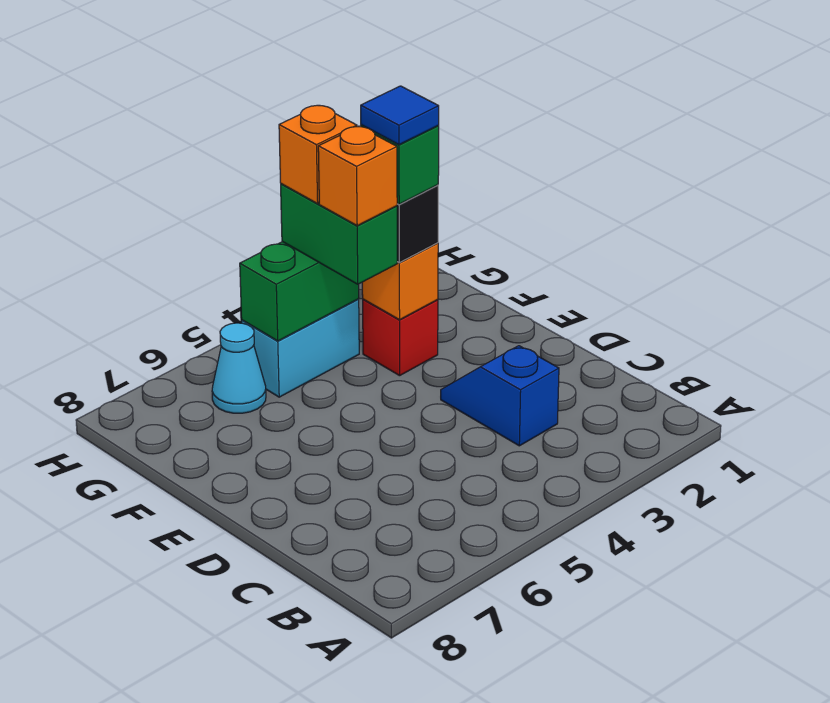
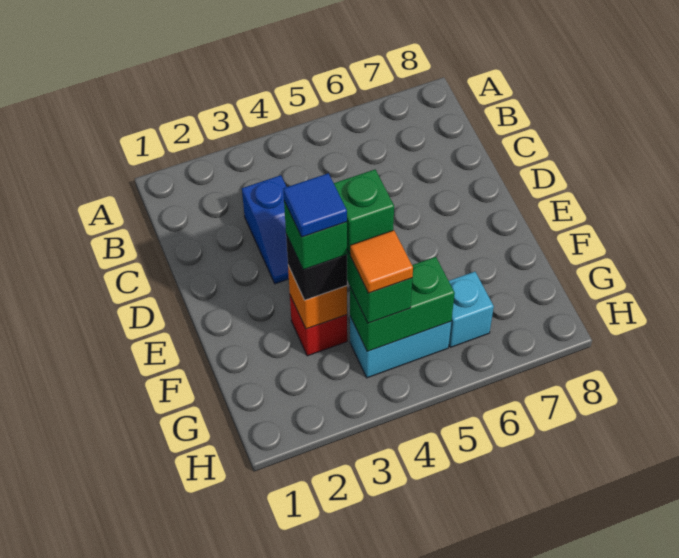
orange 1x1 brick [318,126,397,226] -> green 1x1 brick [334,170,394,254]
orange 1x1 brick [279,105,357,204] -> orange 1x1 tile [350,230,413,293]
cyan 1x1 cone [212,323,266,413] -> cyan 1x1 brick [449,272,494,347]

